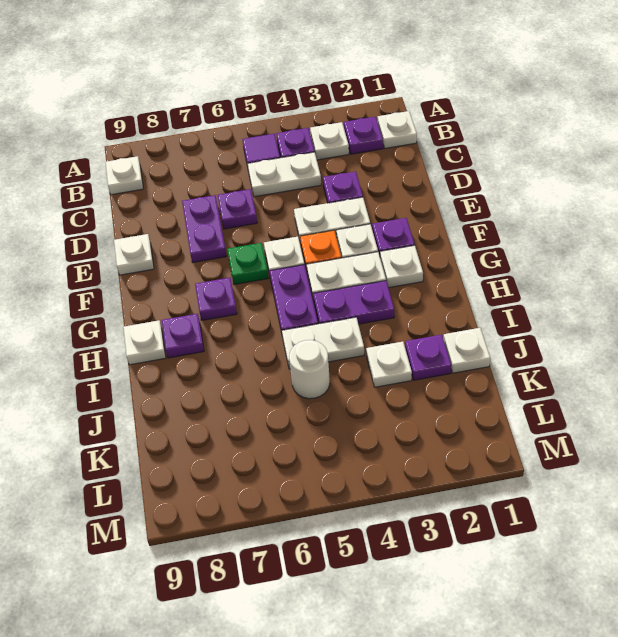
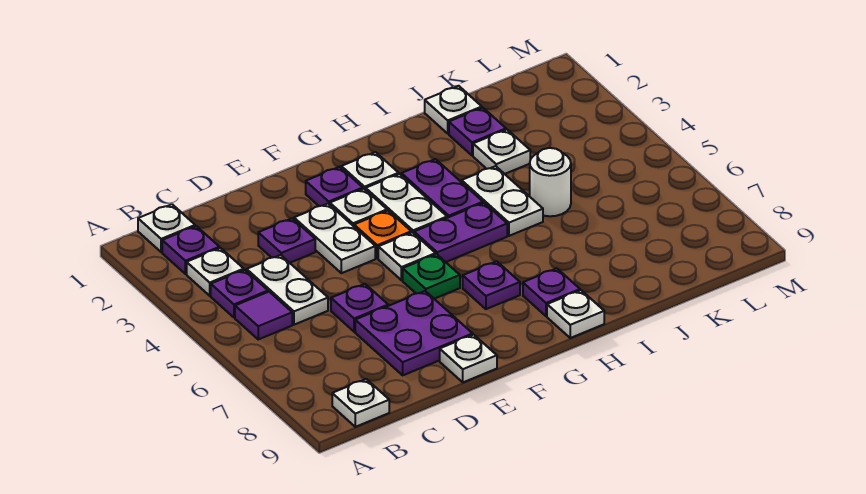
purple 1x2 plate [182,195,227,263] -> purple 2x2 plate [355,291,473,375]

